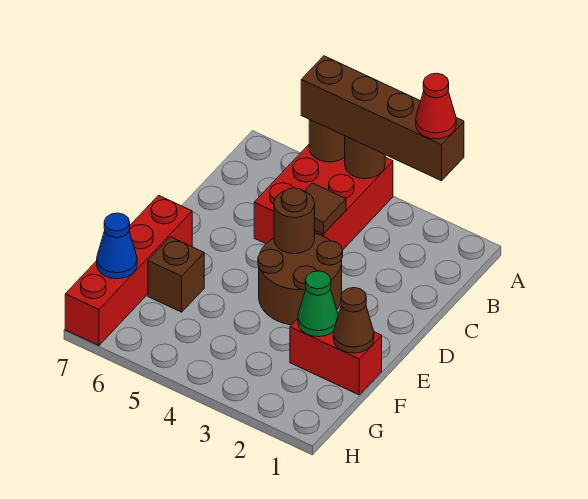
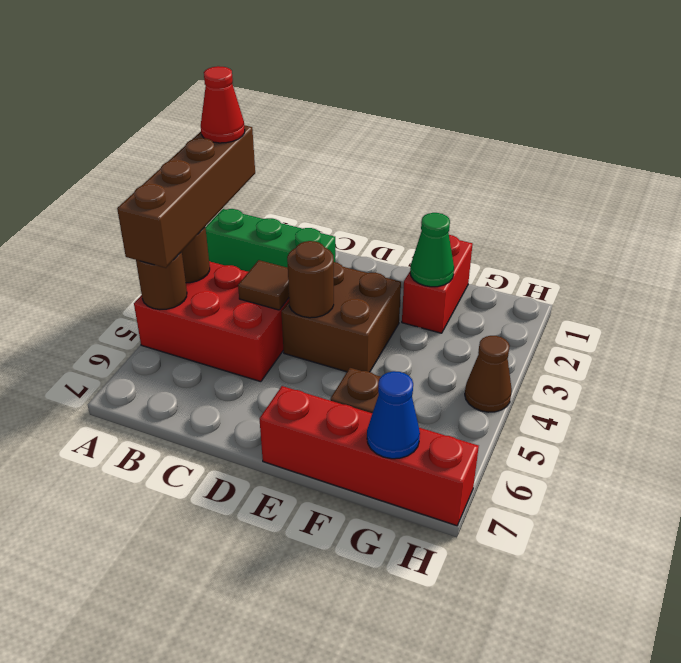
none -> green 1x3 brick [205,209,335,272]
brown 2x2 round brick [258,233,343,325] -> brown 2x2 brick [282,262,401,372]
brown 1x1 cone [333,288,374,353] -> brown 1x1 cone moved to [465,336,512,412]

